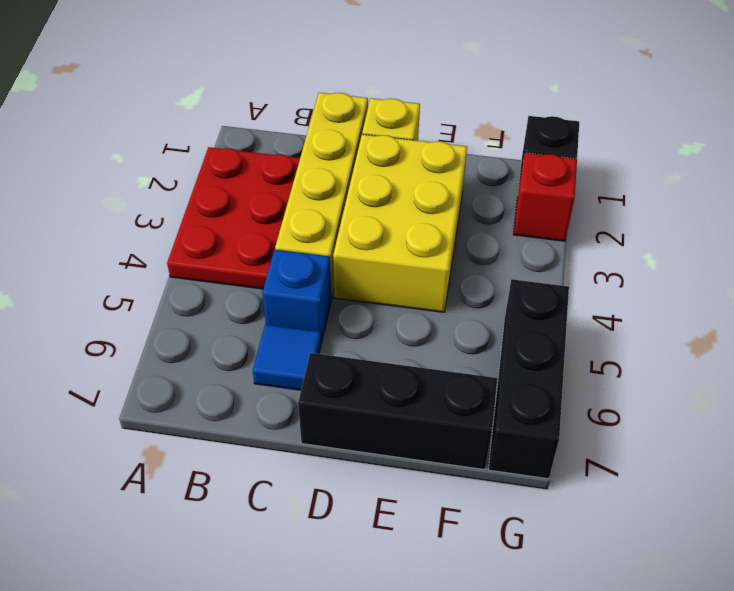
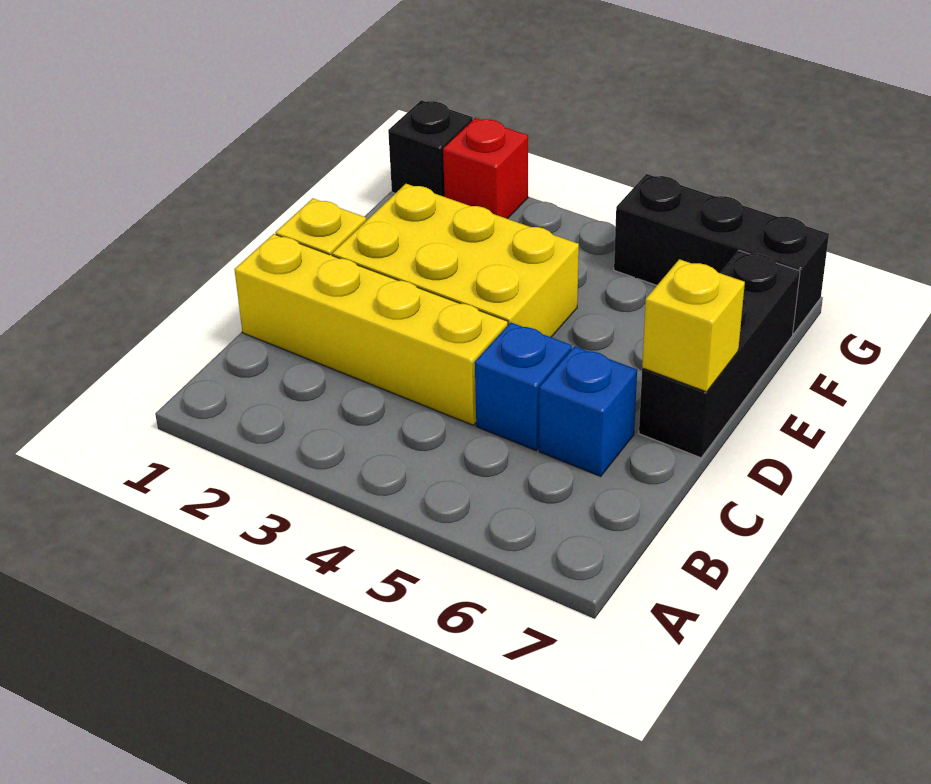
red 2x3 plate [167,147,300,289] -> none
blue 1x1 tile [253,325,321,390] -> blue 1x1 brick [539,346,637,476]
none -> yellow 1x1 brick [642,259,745,392]

